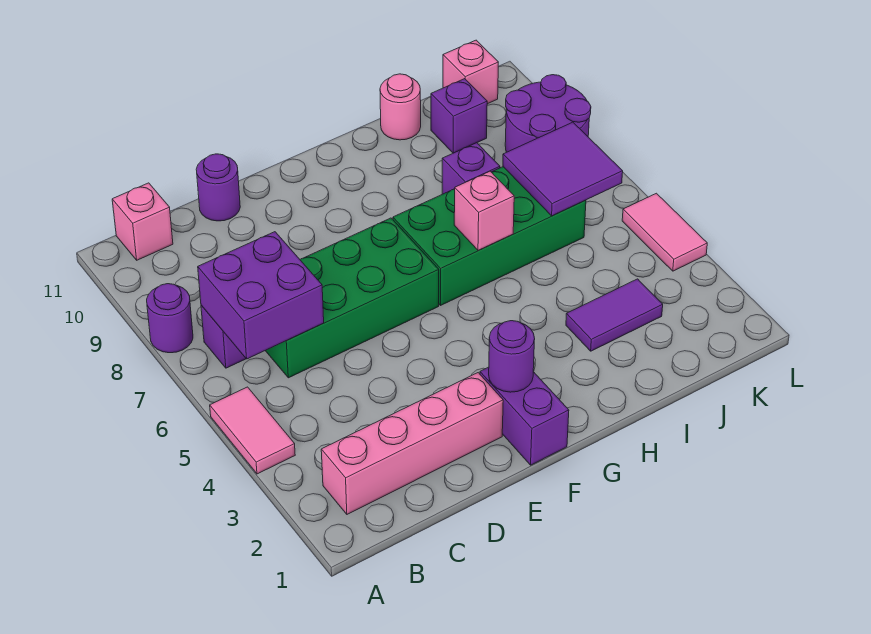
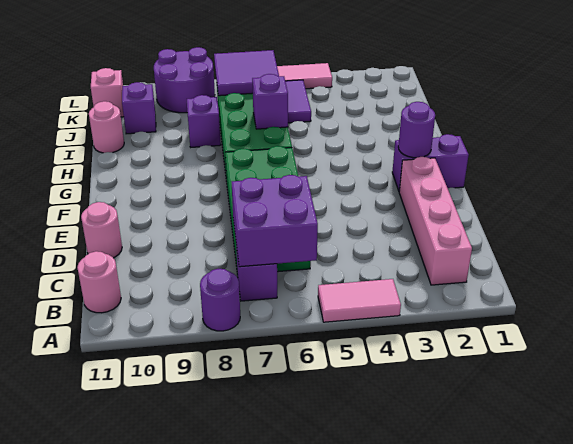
pink 1x1 brick [112,183,173,260] -> pink 1x1 round brick [77,251,121,313]
purple 1x1 round brick [196,154,240,221] -> pink 1x1 round brick [81,202,122,258]
pink 1x1 brick [454,171,514,251] -> purple 1x1 brick [252,74,288,129]
purple 1x2 tile [566,279,663,351] -> purple 1x2 tile moved to [285,80,311,123]

